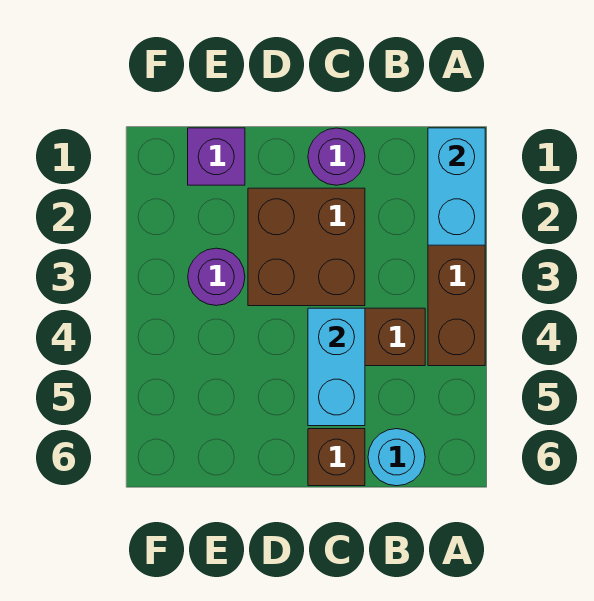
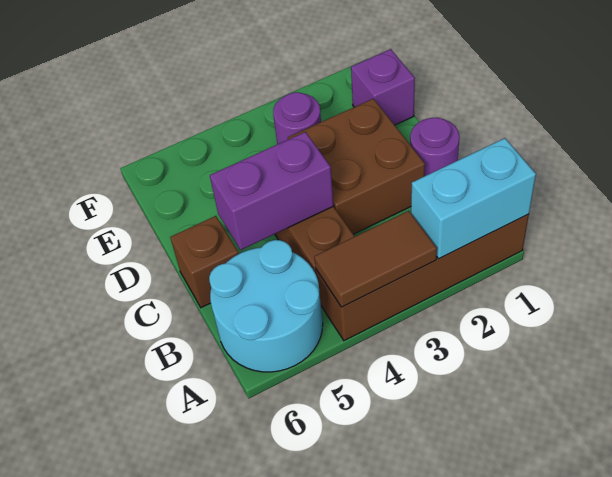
none -> brown 1x2 tile [314,211,437,307]
cyan 1x1 round brick [368,429,425,486] -> cyan 2x2 round brick [209,240,323,372]
cyan 1x2 brick [308,308,365,426] -> purple 1x2 brick [210,132,334,250]

